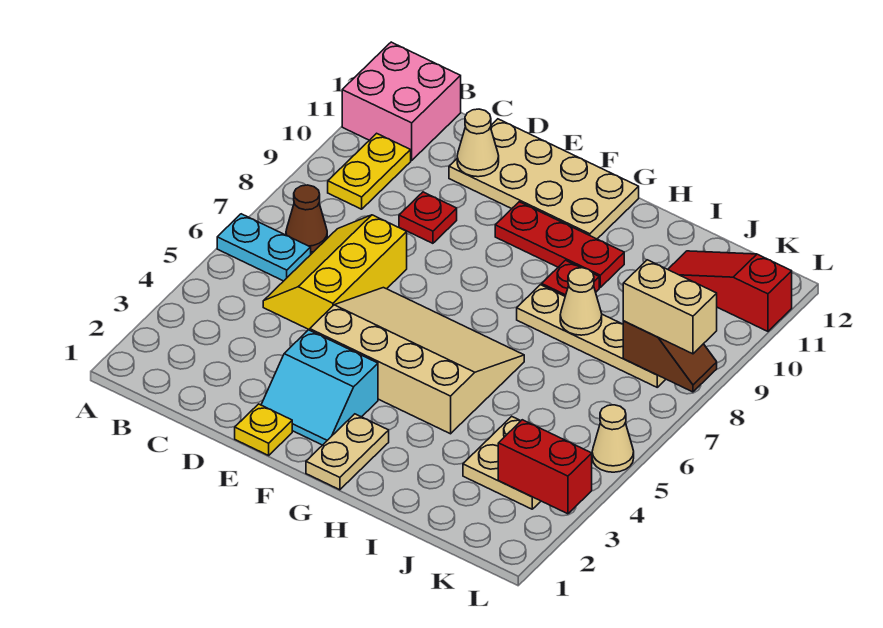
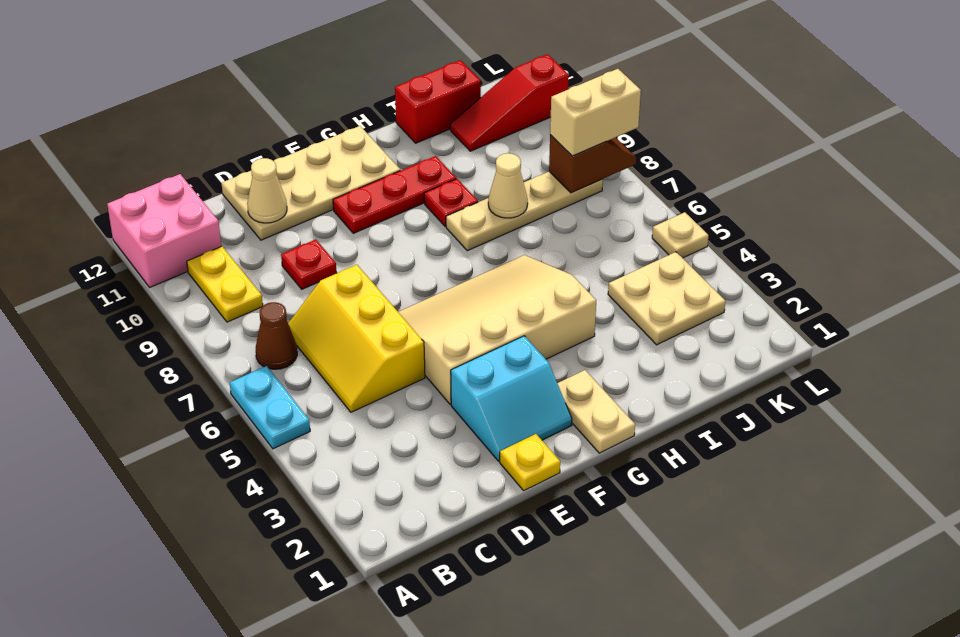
cyan 1x2 plate [217,214,311,281] -> cyan 1x2 plate turned to [230,366,310,449]
red 1x2 brick [498,420,592,514] -> red 1x2 brick moved to [395,60,481,143]
tan 1x1 cone [592,405,634,472] -> tan 1x1 plate [652,212,709,258]

